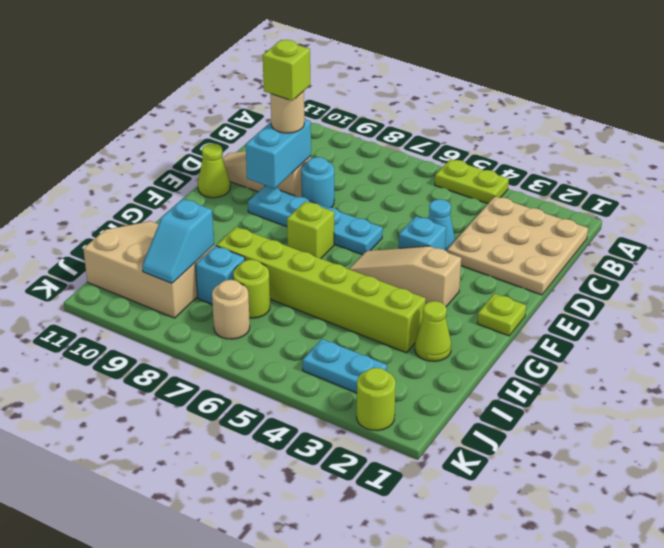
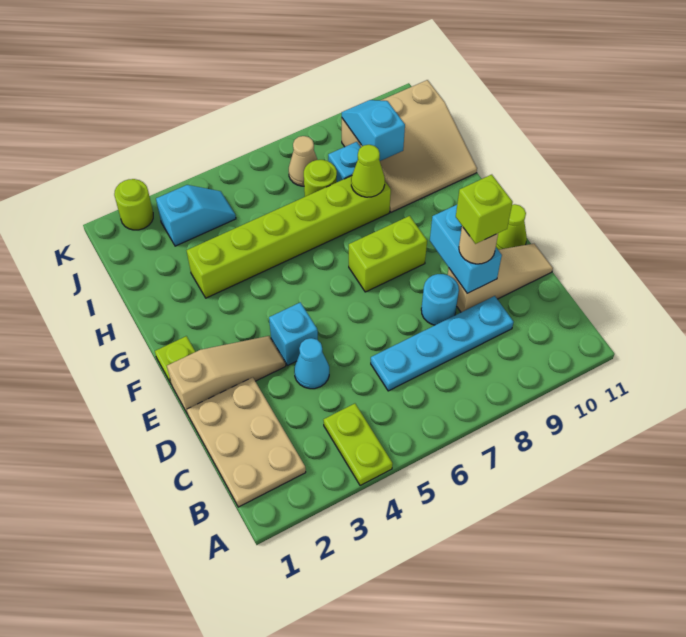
lime 1x2 plate [435,159,509,203] -> lime 1x2 plate turned to [323,404,393,486]
tan 3x3 plate [447,196,588,295] -> tan 2x3 plate [187,377,306,507]
cyan 1x4 plate [248,185,383,255] -> cyan 1x4 plate moved to [371,296,513,391]
tan 1x3 slope [349,246,461,307] -> tan 1x3 slope moved to [167,336,286,414]
lime 1x1 brick [287,201,334,259] -> lime 1x2 brick [349,216,427,292]
lime 1x1 cone [415,301,451,361] -> lime 1x1 cone moved to [351,145,385,197]
cyan 1x2 plate [303,339,387,393] -> cyan 1x2 slope [156,185,236,246]
tan 1x1 round brick [212,280,250,339] -> tan 1x1 cone [289,136,317,186]

